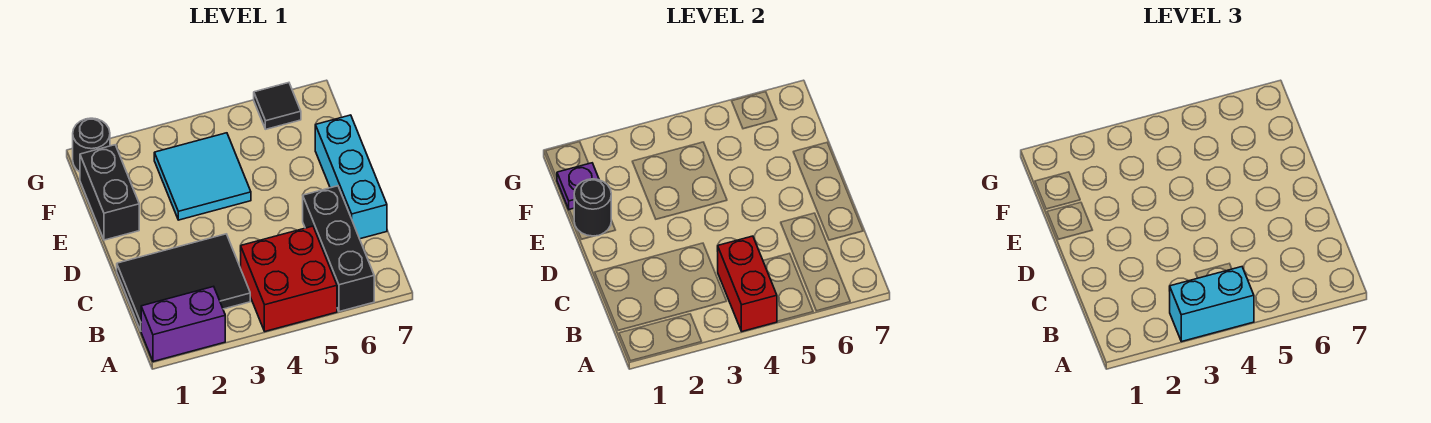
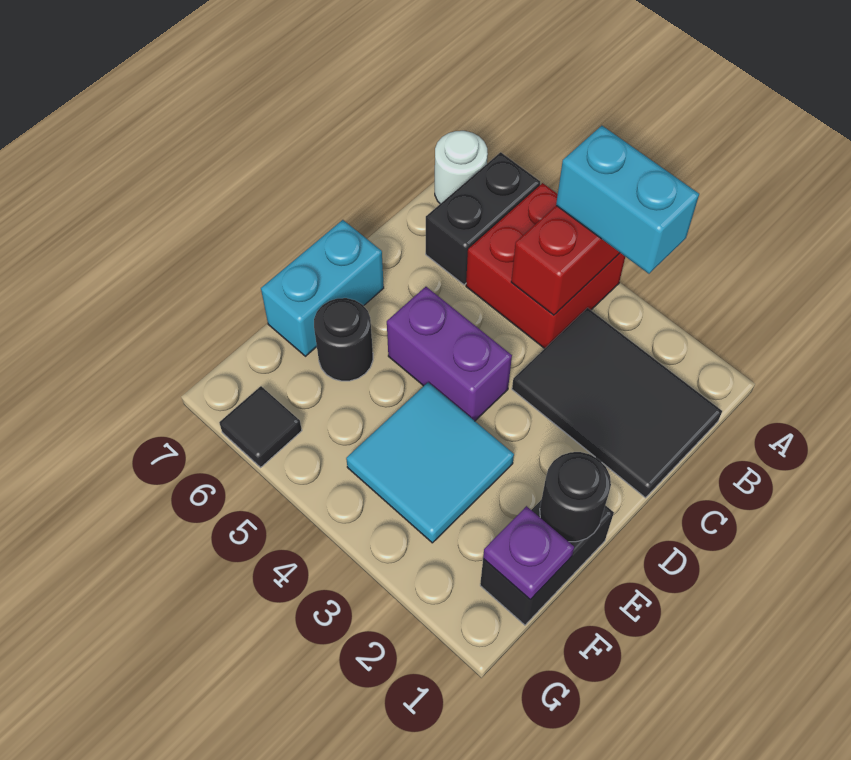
purple 1x2 brick [141,286,225,362] -> purple 1x2 brick moved to [387,287,512,421]
black 1x3 brick [303,186,374,312] -> black 1x2 brick [426,152,540,285]
none -> white 1x1 round brick [435,131,488,204]
cyan 1x3 brick [315,115,387,239] -> cyan 1x2 brick [261,220,384,356]
black 1x1 round brick [73,118,110,172] -> black 1x1 round brick moved to [314,298,373,381]

